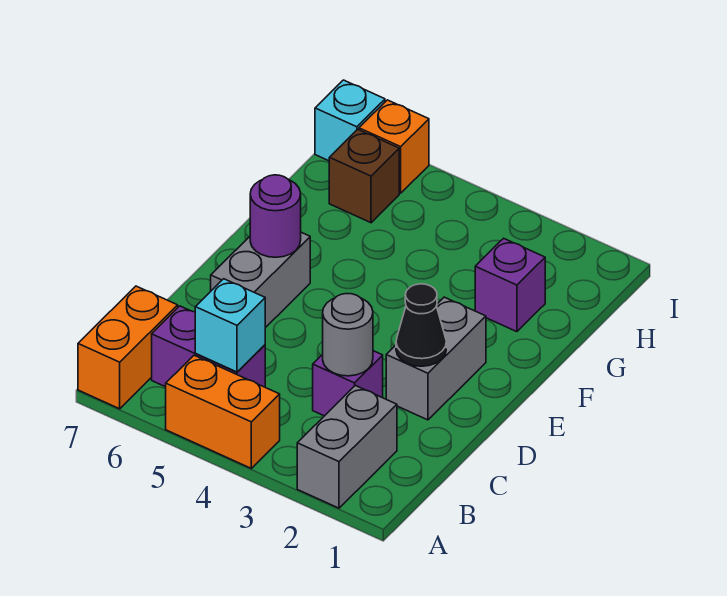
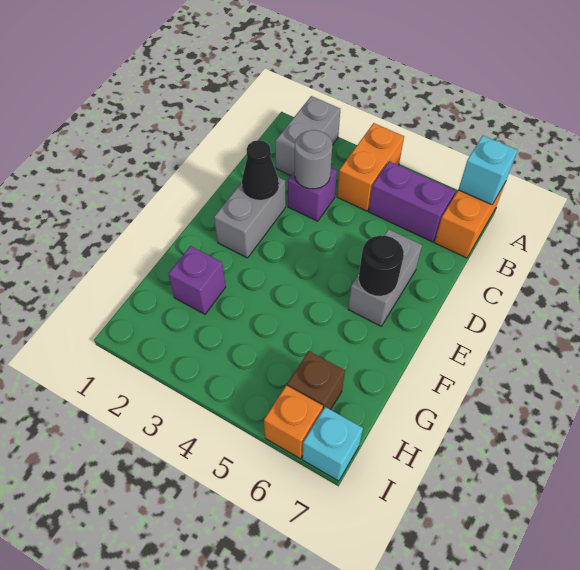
orange 1x2 brick [166,355,280,468] -> orange 1x2 brick turned to [337,123,404,211]
cyan 1x1 brick [195,279,265,372] -> cyan 1x1 brick moved to [458,136,518,205]
purple 1x1 round brick [250,175,301,257] -> black 1x1 round brick [359,235,404,296]

